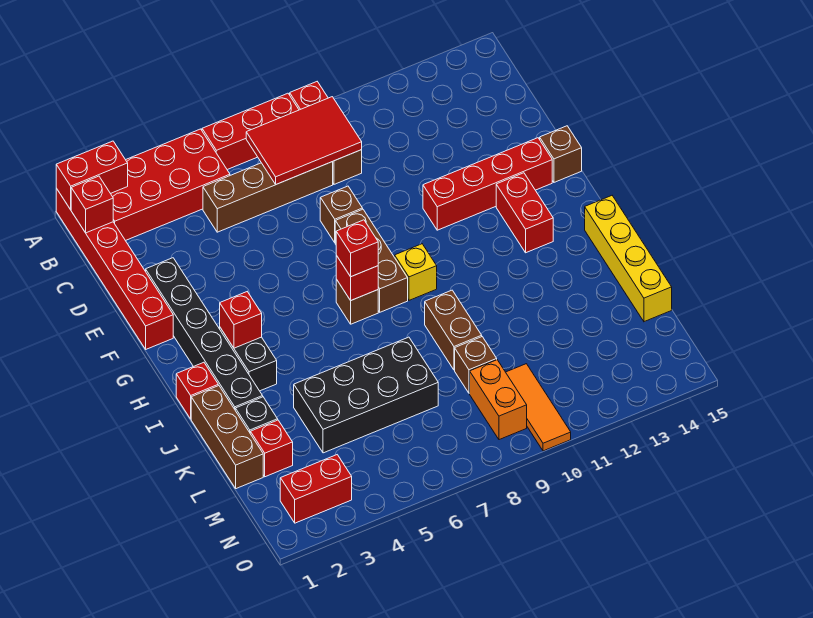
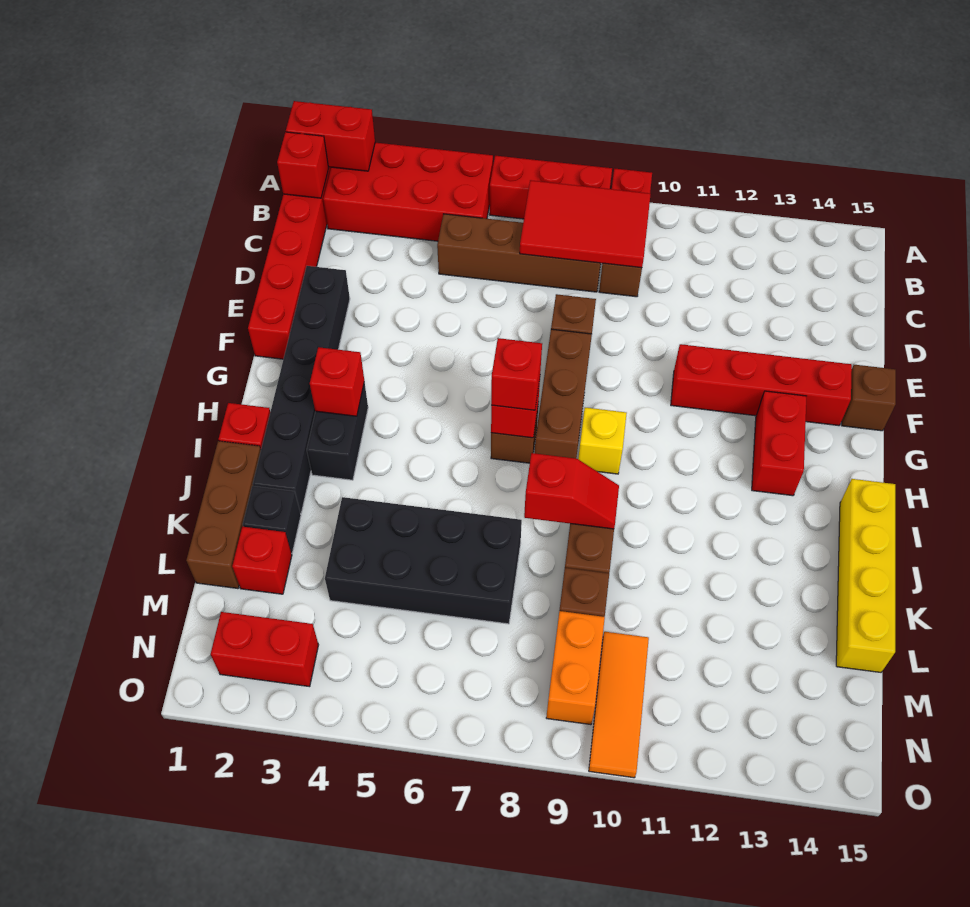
none -> red 1x2 slope [524,453,619,529]

